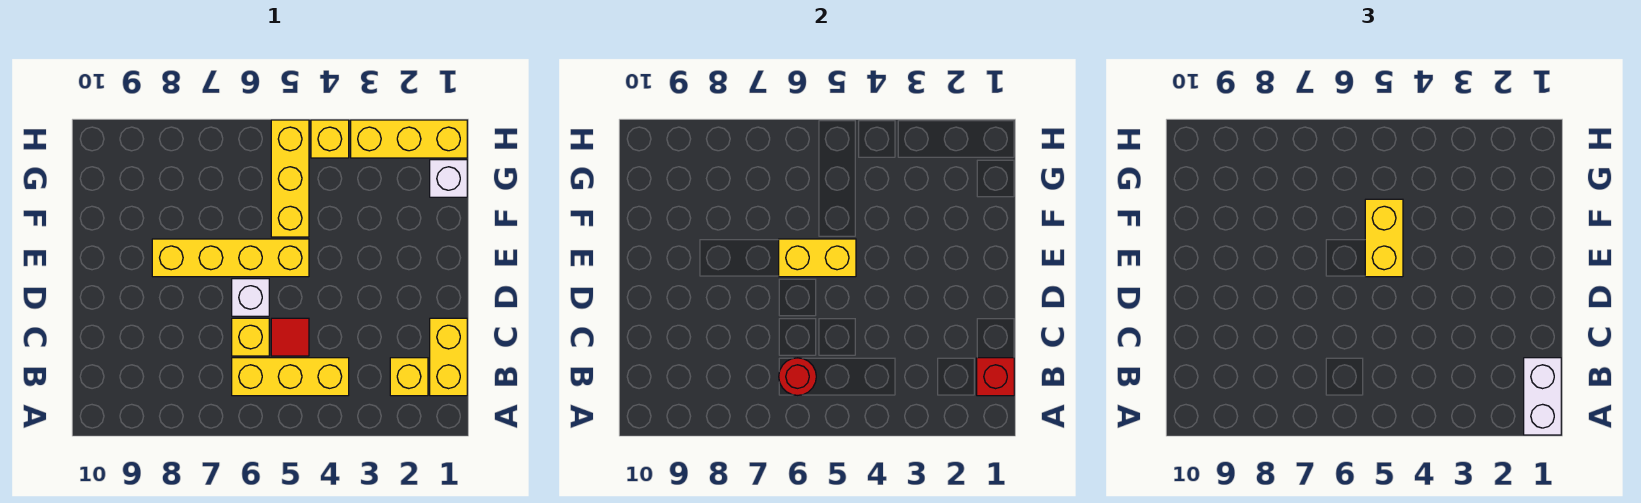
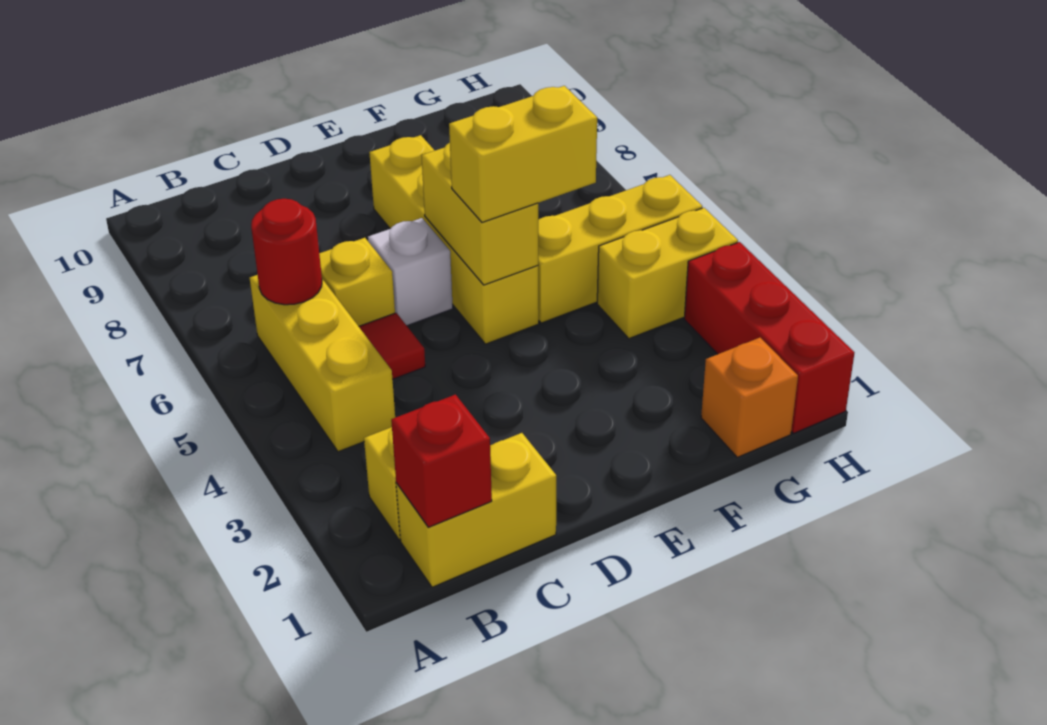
white 1x2 brick [1524,358,1561,435] -> none
white 1x1 brick [430,160,467,197] -> orange 1x1 brick [701,338,798,457]
yellow 1x3 brick [351,120,467,158] -> red 1x3 brick [684,242,854,433]
yellow 1x1 brick [311,120,349,158] -> yellow 1x2 brick [597,208,738,339]

